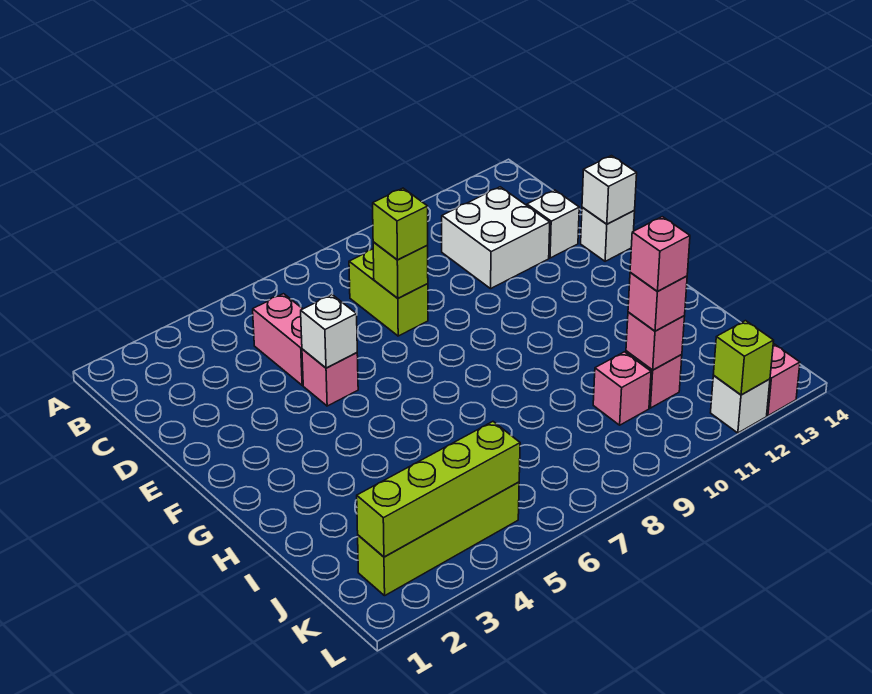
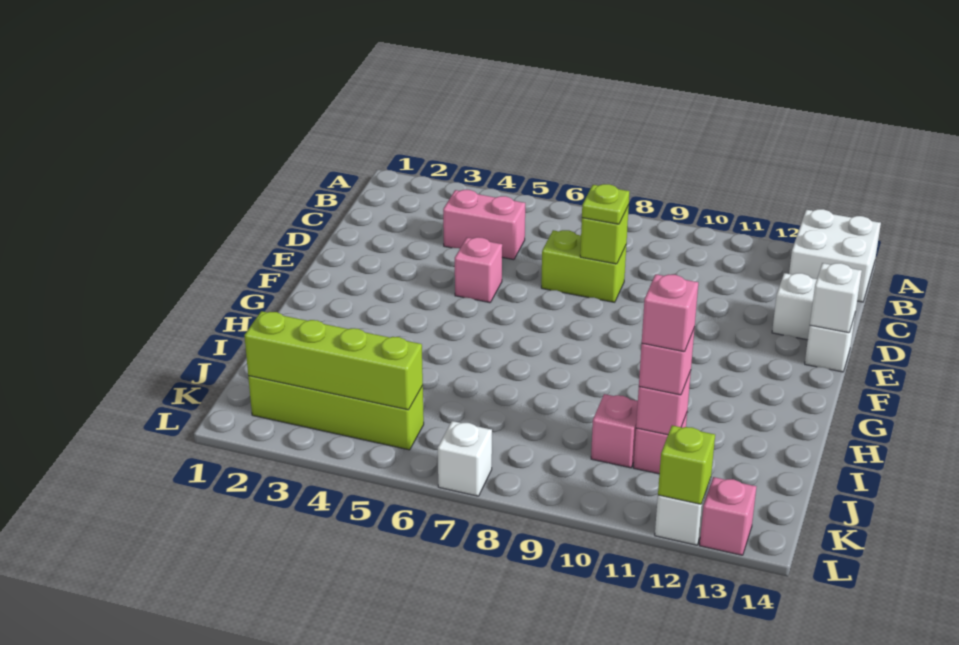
pink 1x2 brick [253,294,303,385] -> pink 1x2 brick turned to [443,190,525,260]
lime 1x2 brick [349,249,428,336] -> lime 1x2 brick turned to [541,230,626,302]
white 2x2 brick [442,187,550,289] -> white 2x2 brick moved to [789,209,881,302]
lime 1x1 brick [373,188,428,260] -> lime 1x1 plate [582,184,629,224]
white 1x1 brick [301,295,357,368] -> white 1x1 brick moved to [438,421,492,496]

